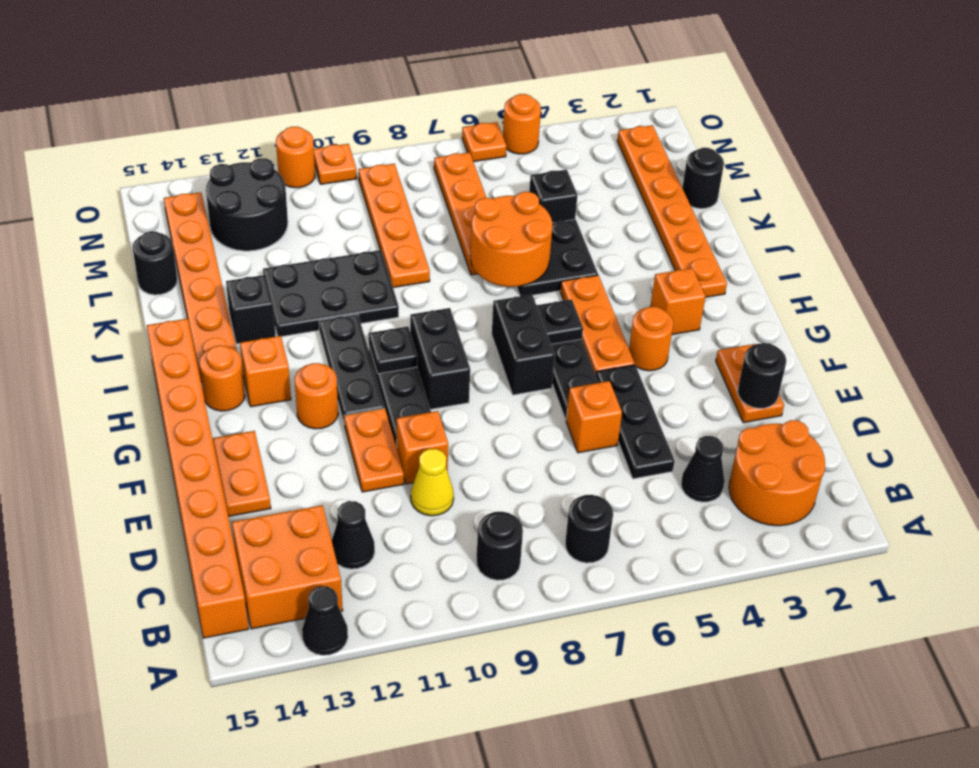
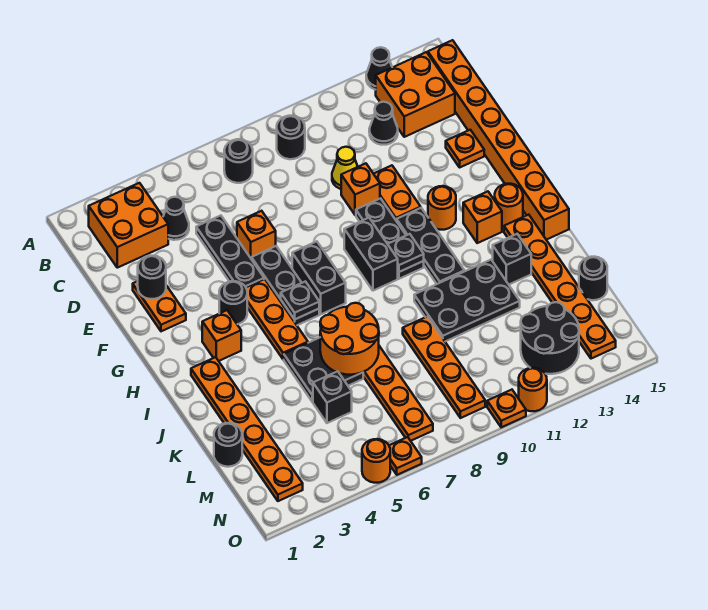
orange 2x2 round brick [729,420,825,526] -> orange 2x2 brick [89,183,168,268]
orange 1x2 plate [213,431,271,517] -> orange 1x1 plate [446,130,484,167]
orange 1x1 round brick [629,307,673,371] -> black 1x1 round brick [219,281,247,324]

